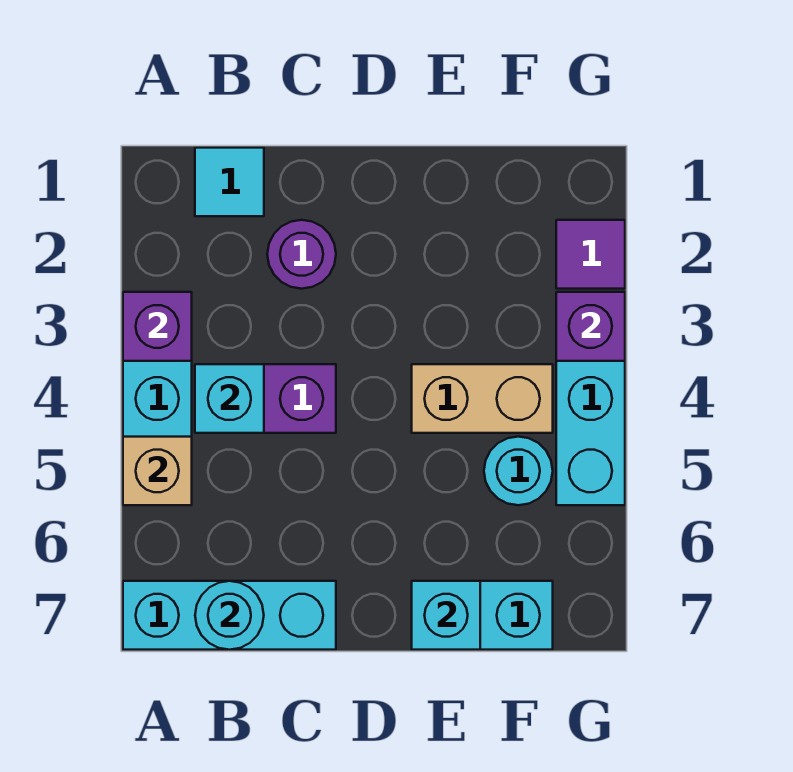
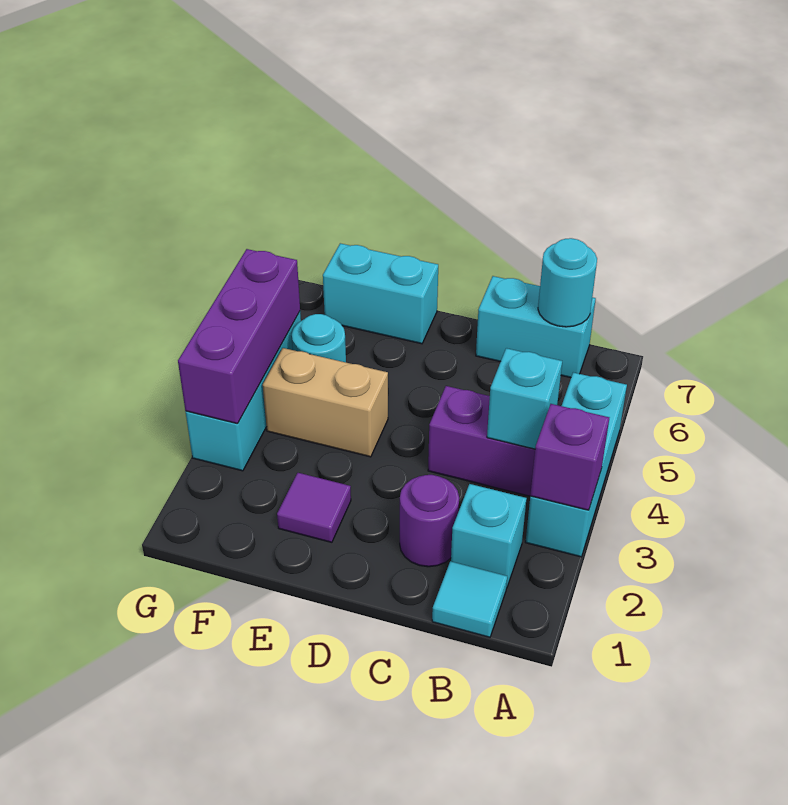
tan 1x1 brick [123,437,192,505] -> none
cyan 1x3 brick [123,581,336,650] -> cyan 1x2 brick [476,276,596,378]
cyan 1x1 brick [412,581,480,650] -> cyan 1x1 brick moved to [451,484,527,588]
purple 1x1 tile [556,220,625,289] -> purple 1x1 tile moved to [277,473,351,542]
purple 1x1 brick [556,292,625,361] -> purple 1x3 brick [178,249,300,424]

